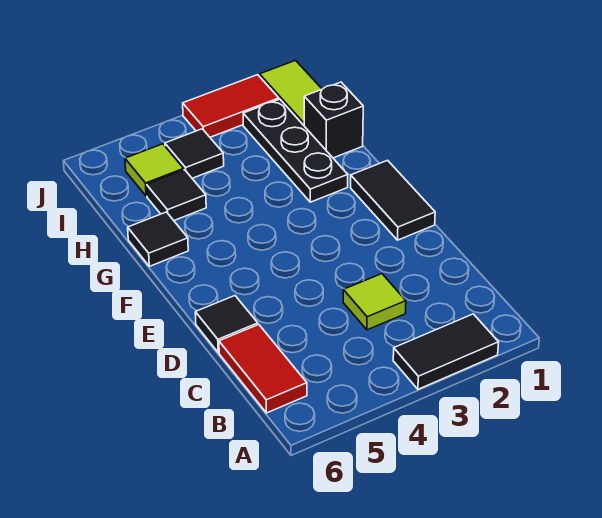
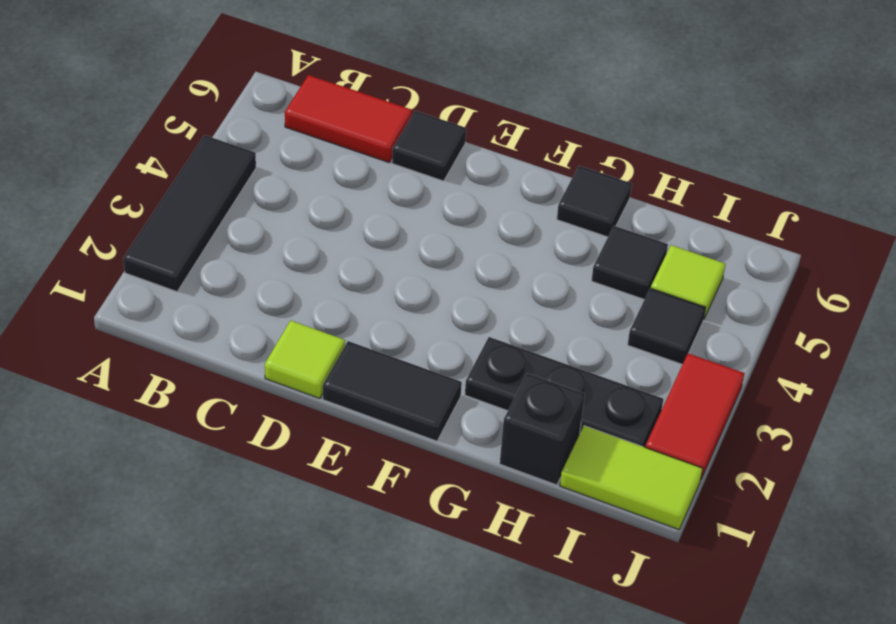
black 1x2 tile [393,314,499,389] -> black 1x3 tile [123,135,256,292]
lime 1x1 tile [343,274,406,330] -> lime 1x1 tile moved to [265,320,345,398]

